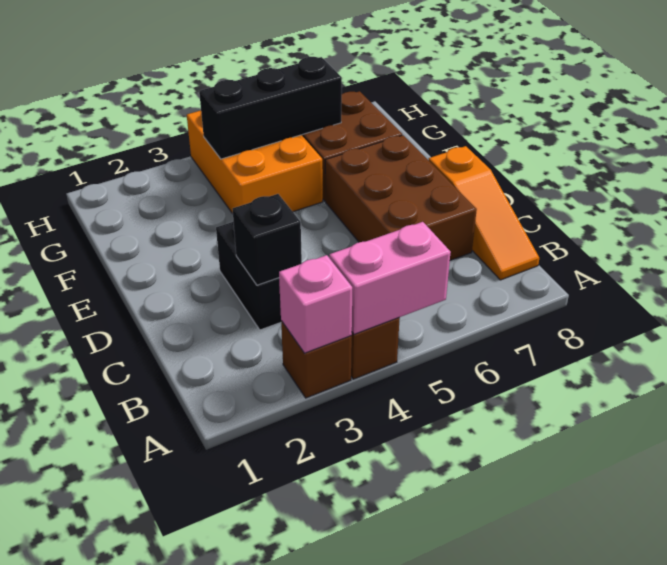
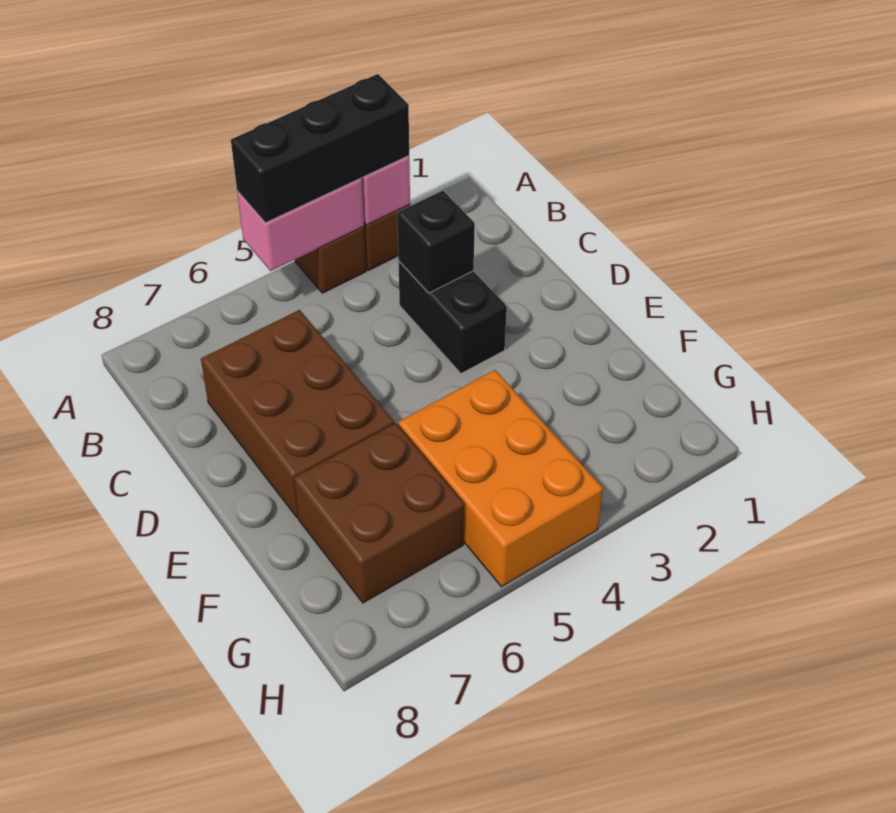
orange 1x3 slope [429,146,539,280] -> none
black 1x3 brick [199,57,342,159] -> black 1x3 brick moved to [231,74,409,223]

